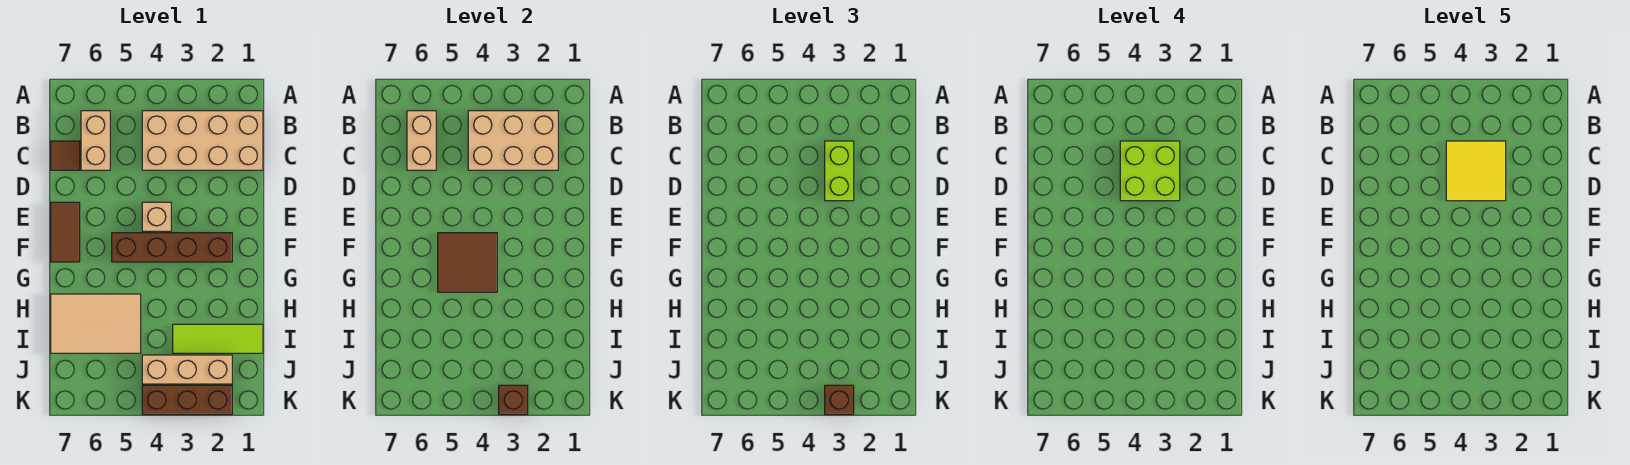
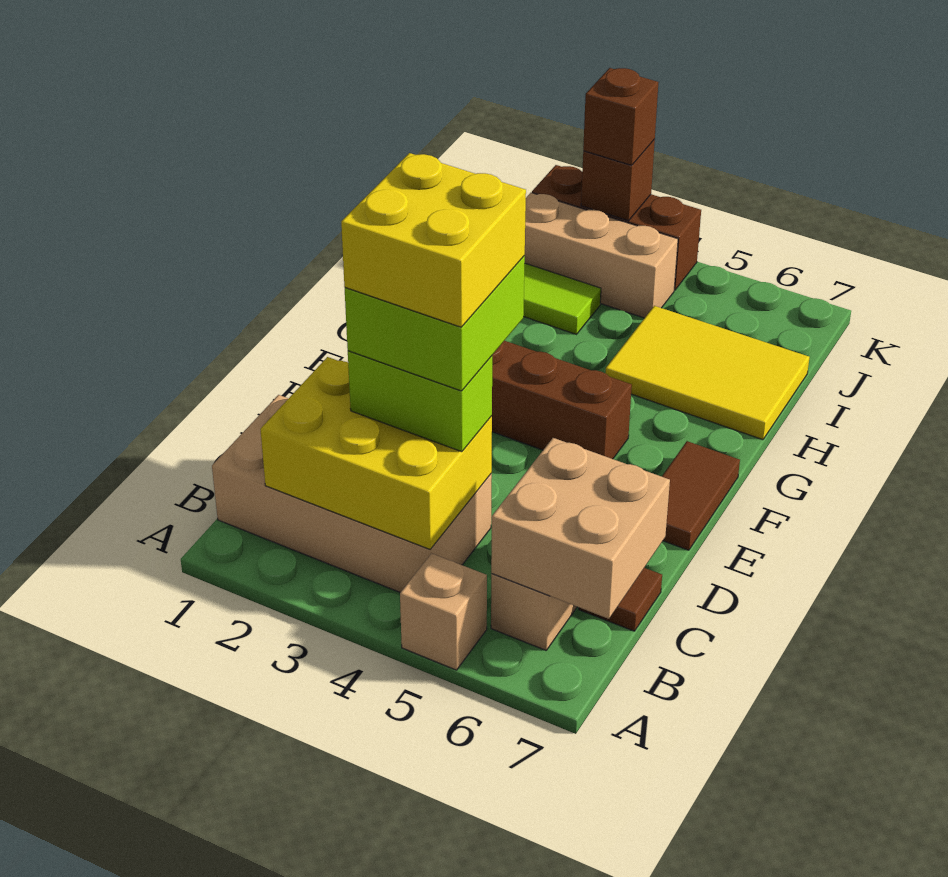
tan 2x3 brick [468,111,558,170] -> yellow 2x3 brick [260,357,492,549]
tan 1x2 brick [407,111,436,170] -> tan 2x2 brick [491,438,670,619]
lime 1x2 brick [825,141,854,201] -> lime 1x2 brick turned to [348,351,492,452]
yellow 2x2 tile [1446,141,1506,201] -> yellow 2x2 brick [341,153,526,327]
tan 1x1 brick [142,202,171,231] -> tan 1x1 brick moved to [400,553,487,670]
brown 2x2 tile [438,233,497,292] -> none
tan 2x3 tile [51,294,141,353] -> yellow 2x3 tile [605,306,810,440]

